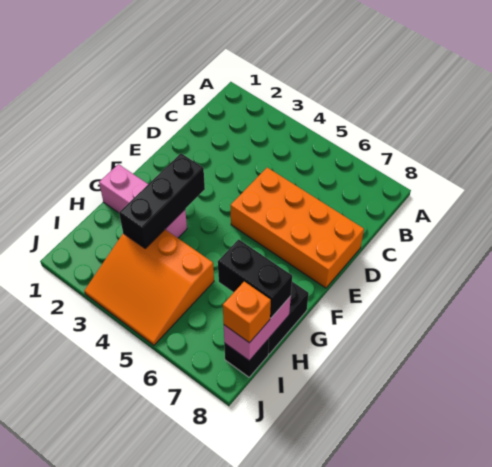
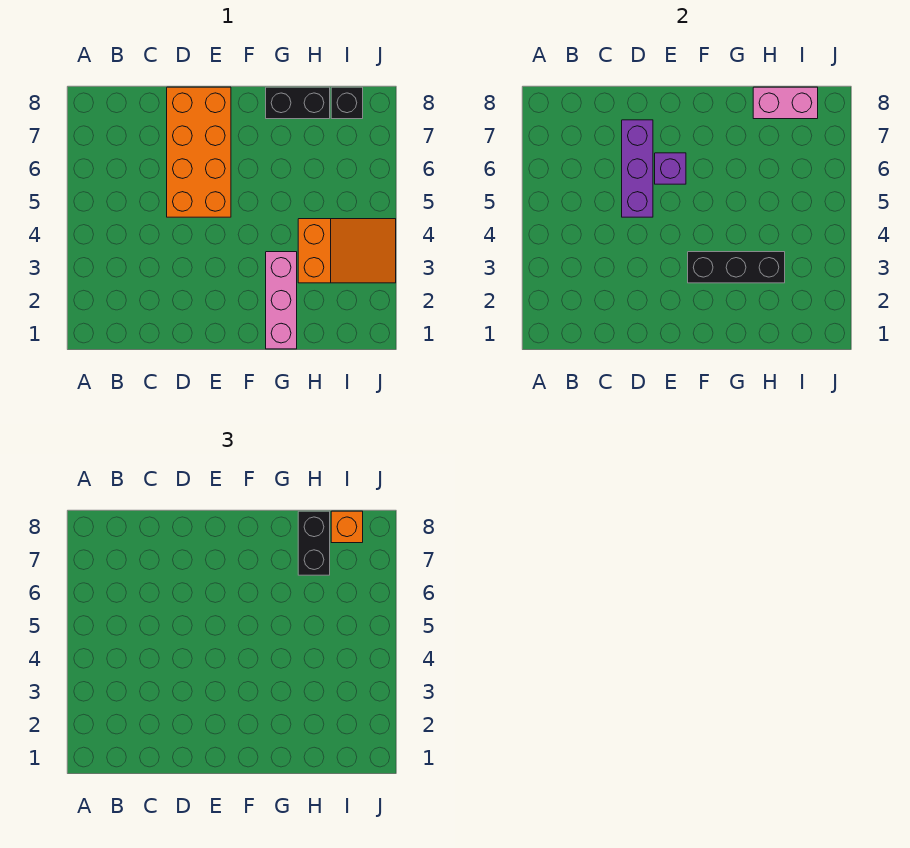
none -> purple 1x3 brick [622,120,653,217]
none -> purple 1x1 brick [655,153,686,184]
orange 3x3 slope [84,230,214,345] -> orange 2x3 slope [298,219,396,283]

